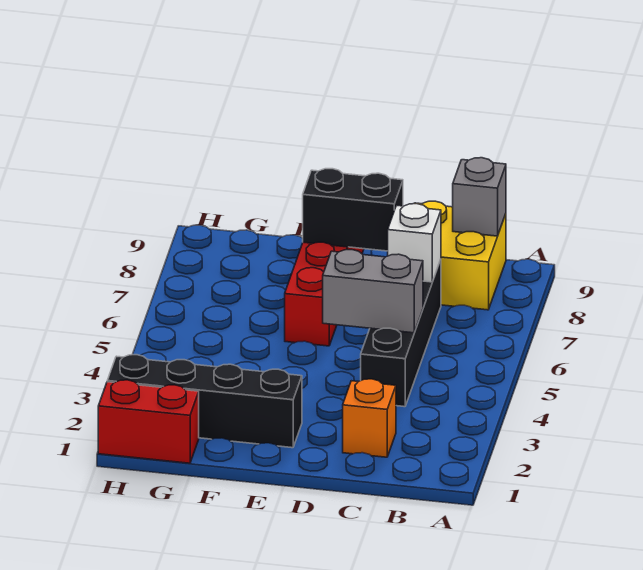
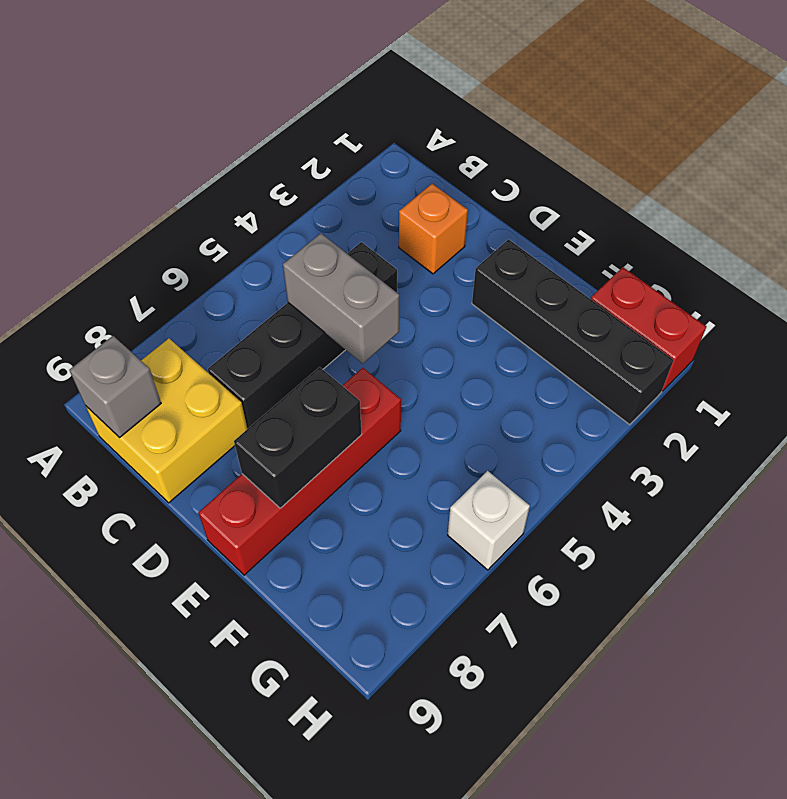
white 1x1 brick [388,204,441,282] -> white 1x1 brick moved to [448,471,530,570]
black 1x2 brick [303,169,403,251] -> black 1x2 brick turned to [234,367,362,508]

